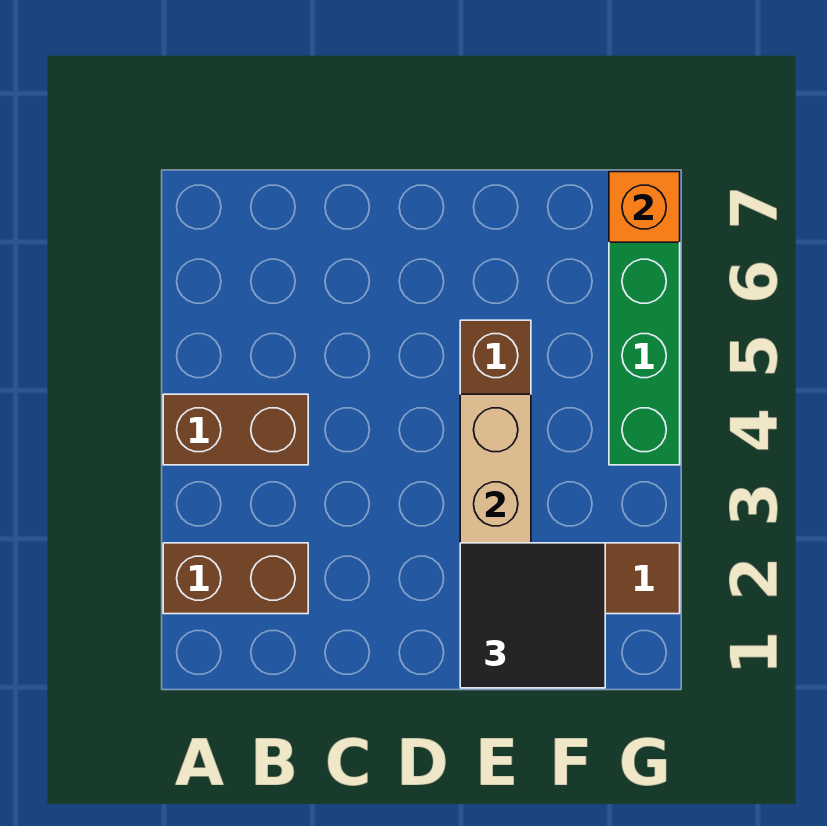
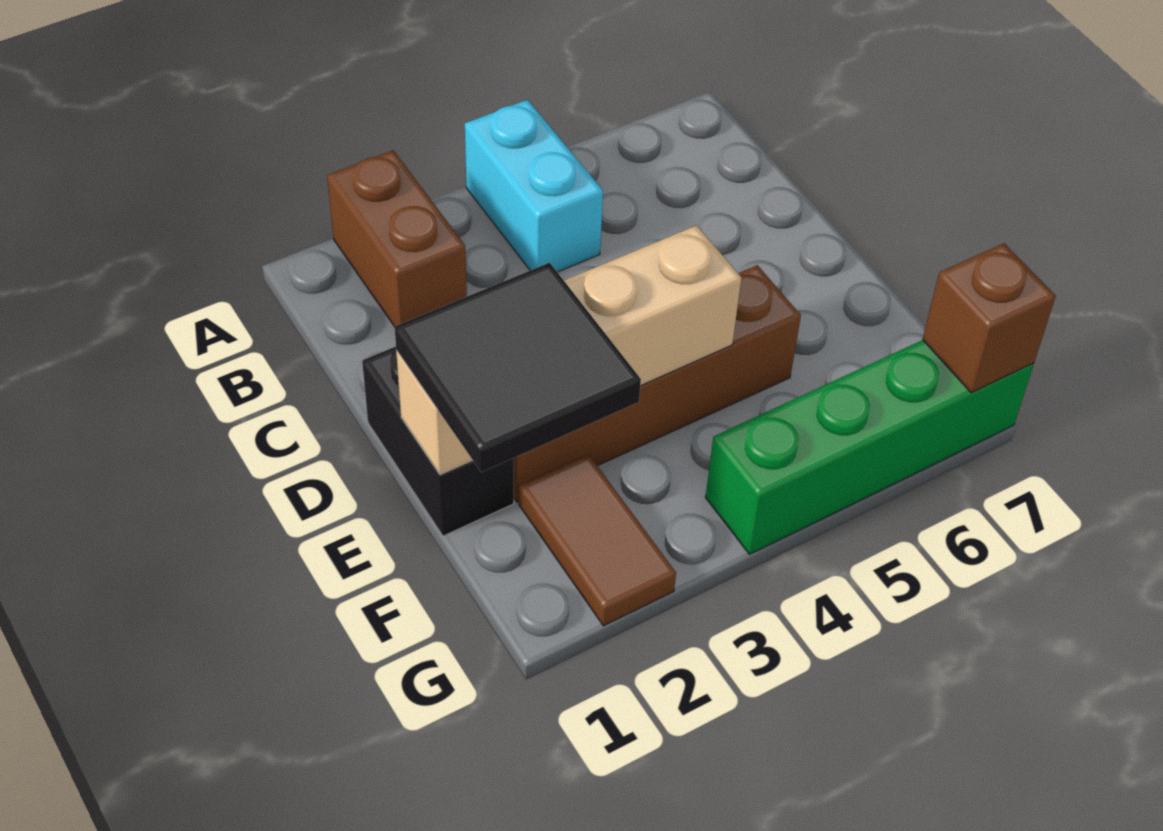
brown 1x2 brick [163,394,308,465] -> cyan 1x2 brick [465,100,603,272]
none -> black 1x2 brick [362,346,514,536]
orange 1x1 brick [609,172,680,242] -> brown 1x1 brick [922,243,1056,393]

